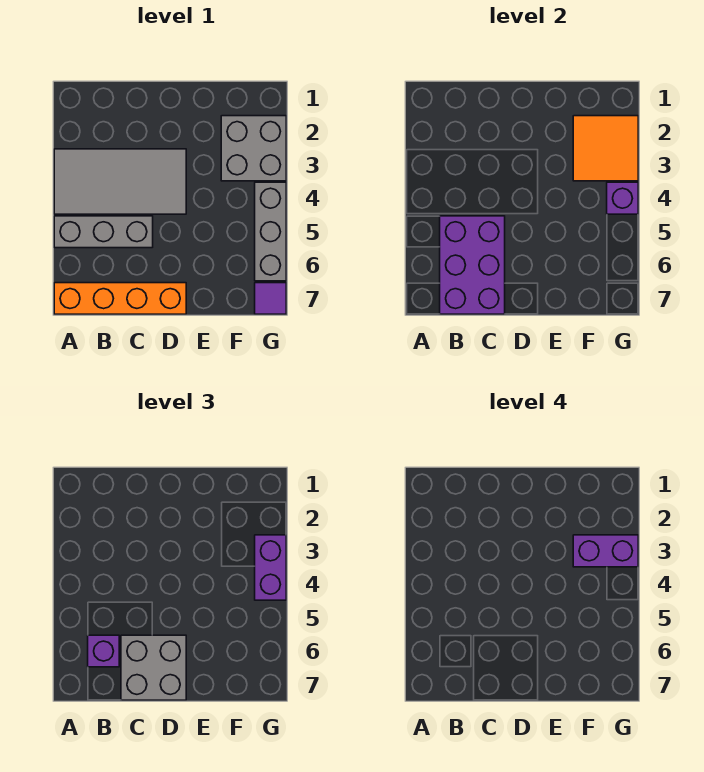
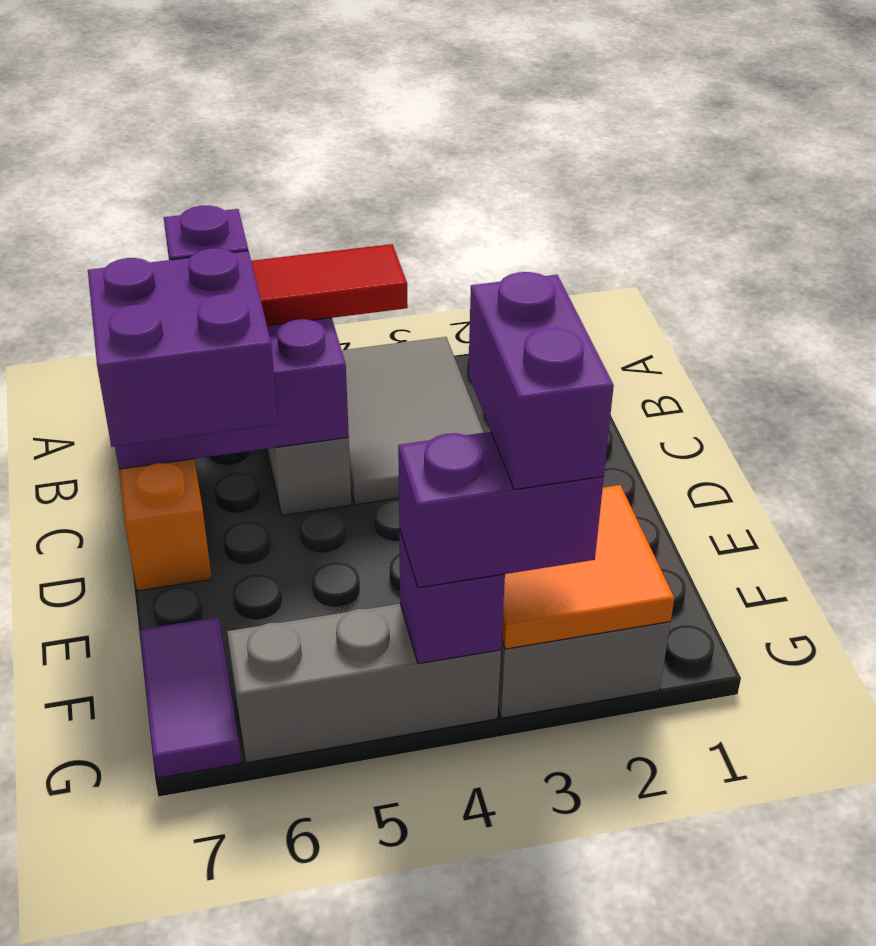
grey 2x4 tile [54,149,186,214] -> grey 2x3 tile [342,337,484,505]
none -> red 1x2 tile [251,244,408,326]
grey 2x2 brick [121,635,186,700] -> purple 2x2 brick [88,248,278,447]
purple 1x1 tile [255,283,286,314] -> purple 1x2 tile [140,617,242,778]

